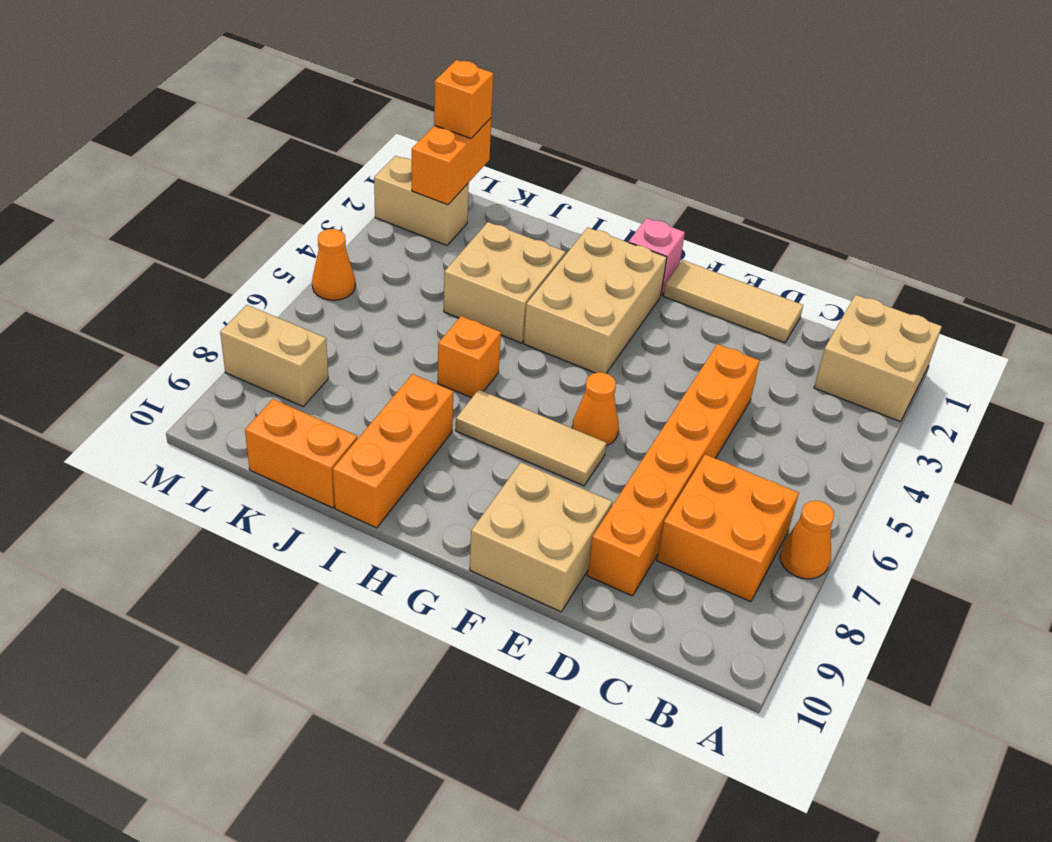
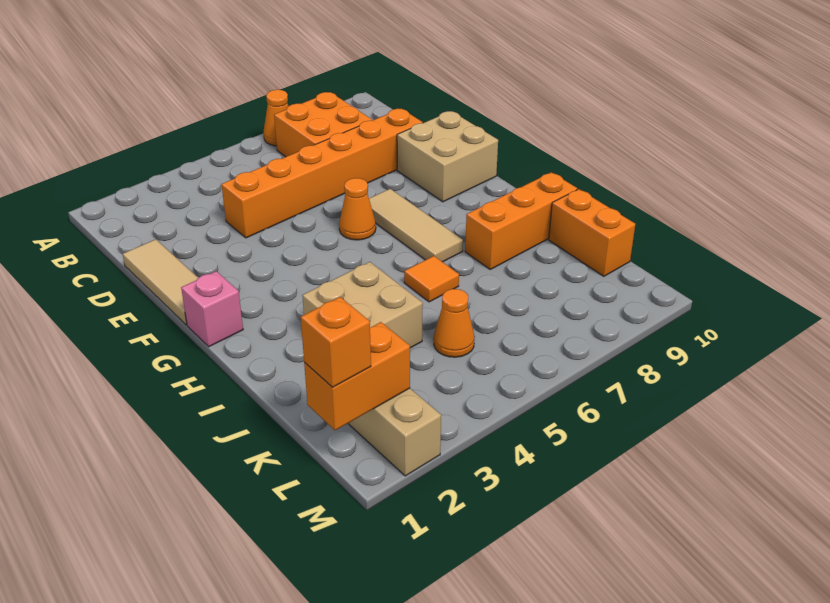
tan 2x2 brick [814,295,942,422] -> none
tan 2x3 brick [524,227,667,373] -> none
orange 1x1 brick [438,316,501,398] -> orange 1x1 tile [404,256,459,302]
tan 1x2 brick [220,305,328,406] -> none
orange 1x1 cone [312,229,355,300] -> orange 1x1 cone moved to [434,289,475,357]

